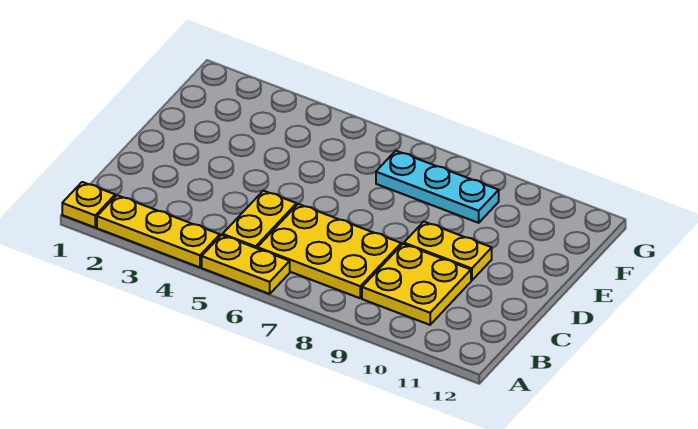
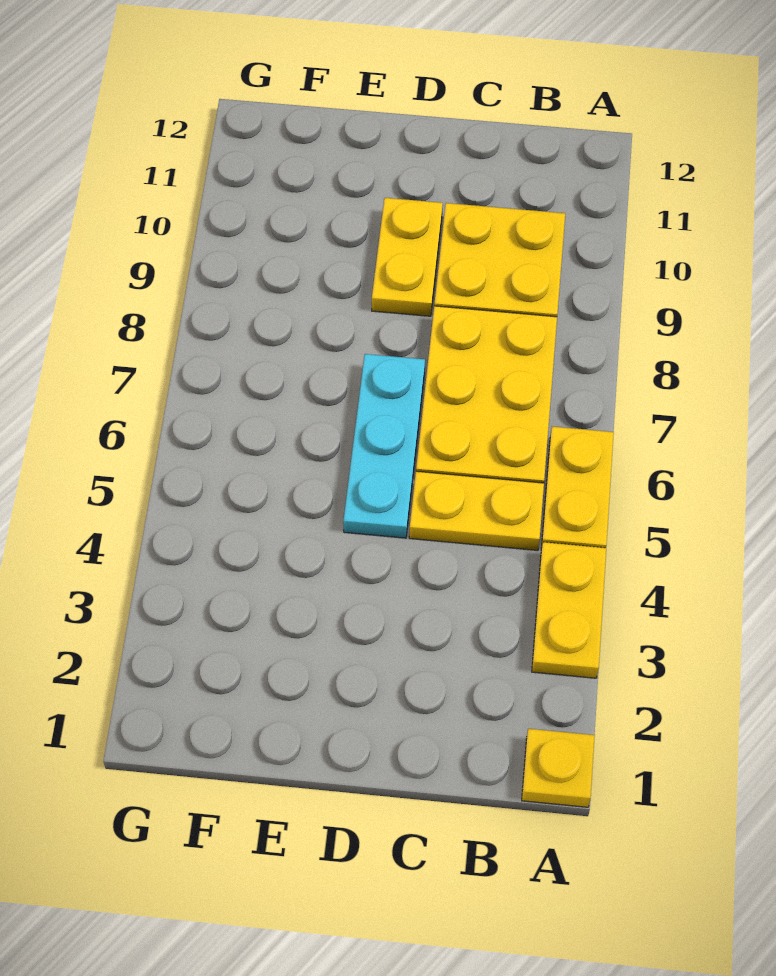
yellow 1x3 plate [97,195,220,267] -> yellow 1x2 plate [532,542,606,678]
cyan 1x3 plate [376,151,499,223] -> cyan 1x3 plate moved to [343,354,425,538]

